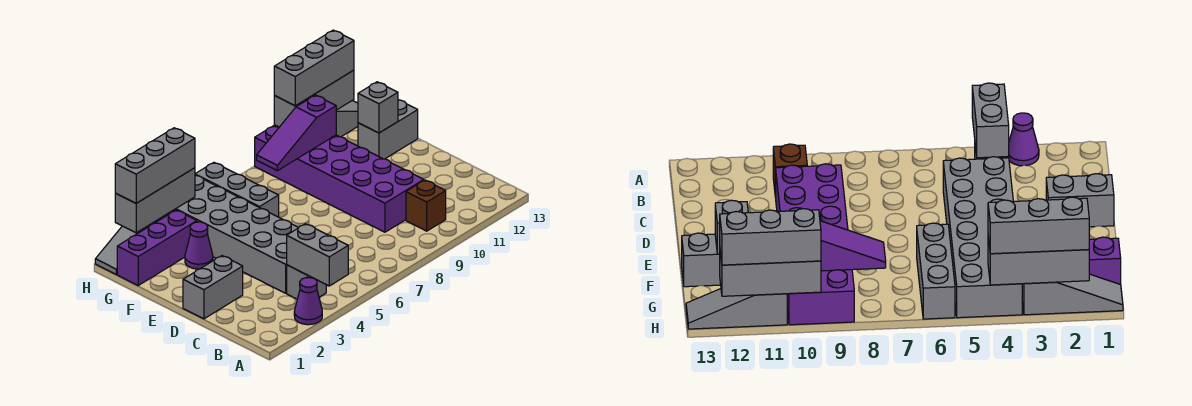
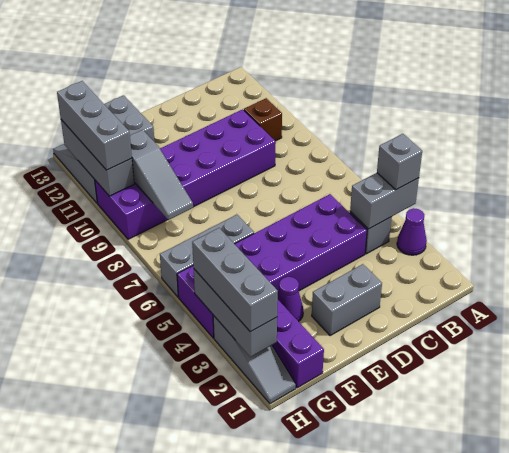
grey 2x6 brick [175,175,299,293] -> purple 2x6 brick [177,194,367,338]
grey 1x2 brick [183,256,243,319] -> grey 1x2 brick turned to [312,264,382,336]
grey 1x1 brick [358,82,398,133] -> grey 1x1 brick moved to [377,134,422,190]
purple 1x3 slope [257,95,336,171] -> grey 1x3 slope [130,130,193,220]

